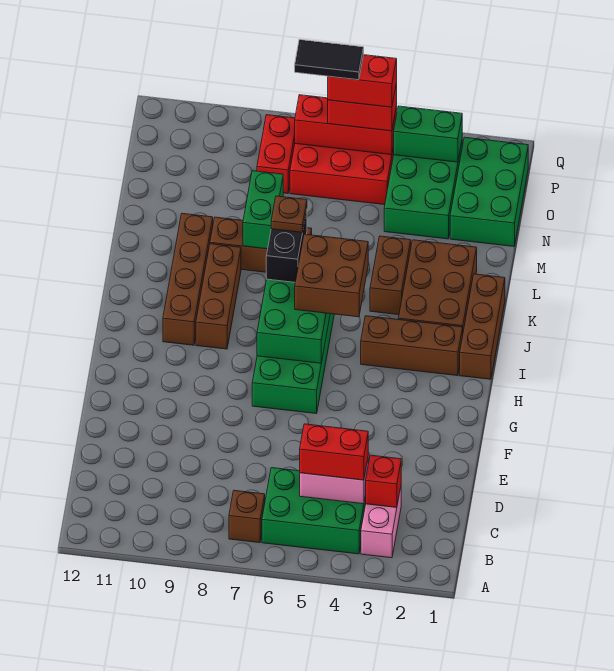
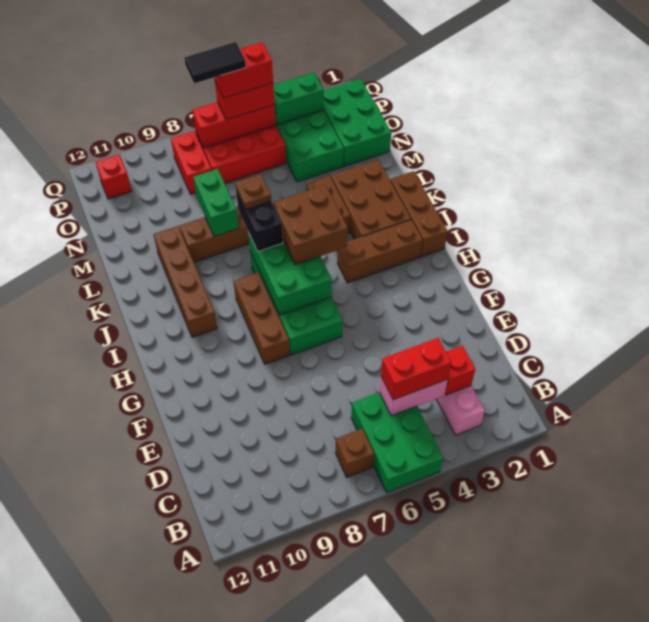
green 2x3 brick [262,468,366,554] -> green 2x3 brick turned to [351,392,443,493]
brown 1x3 brick [196,244,241,349] -> brown 1x3 brick moved to [234,272,290,364]
none -> red 1x1 brick [96,155,131,199]

